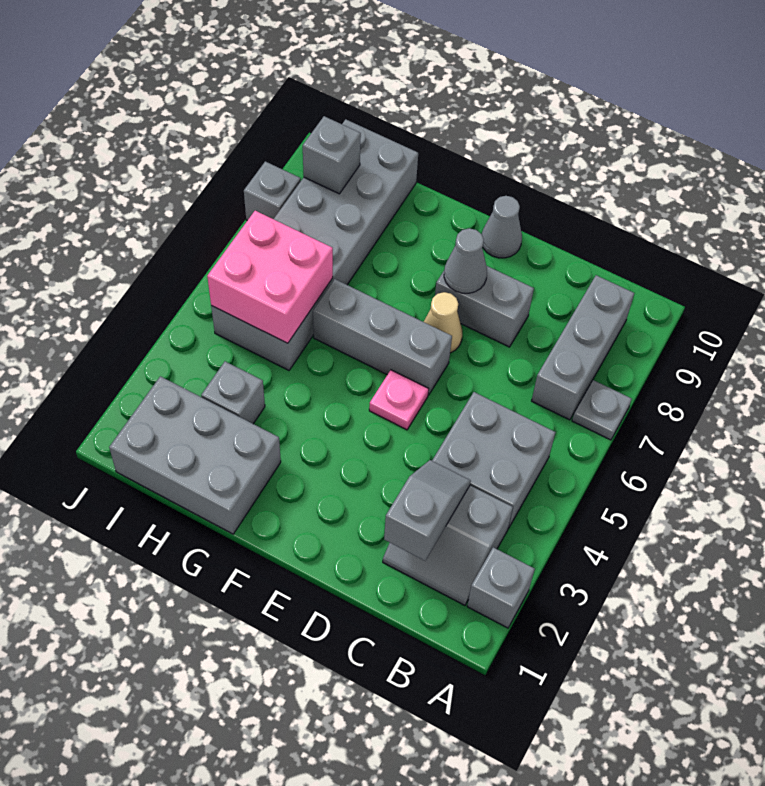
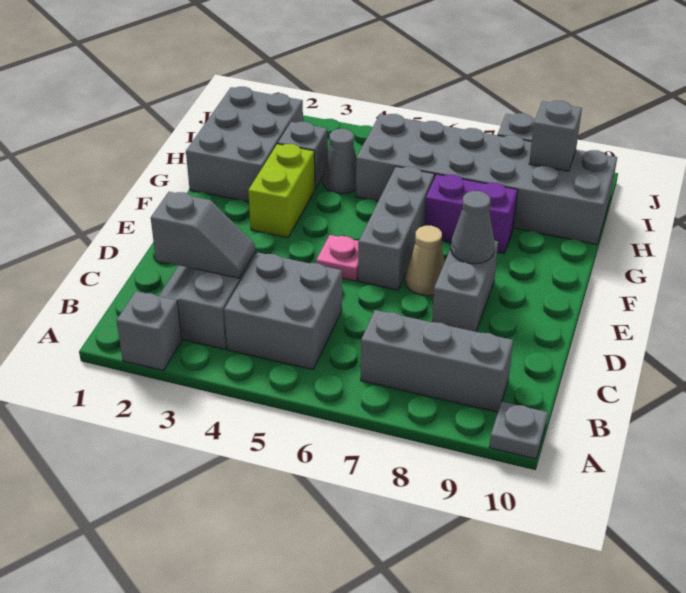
grey 1x1 plate [572,380,632,440] -> grey 1x1 plate moved to [489,402,548,459]
grey 1x1 cone [482,196,522,258] -> grey 1x1 cone moved to [323,129,356,194]
none -> lime 1x2 brick [248,144,315,238]
none -> purple 1x2 brick [424,174,518,254]
pink 2x2 brick [207,211,333,343] -> none

